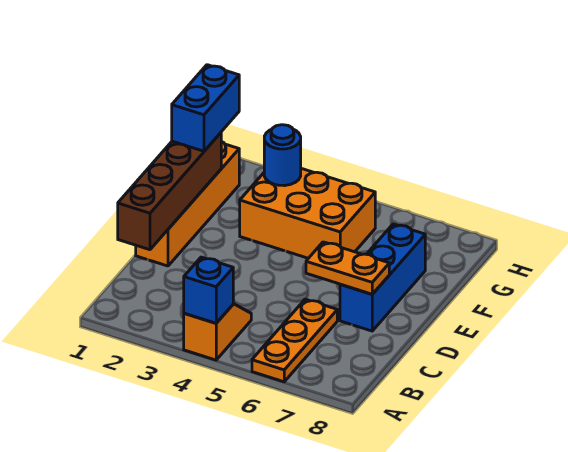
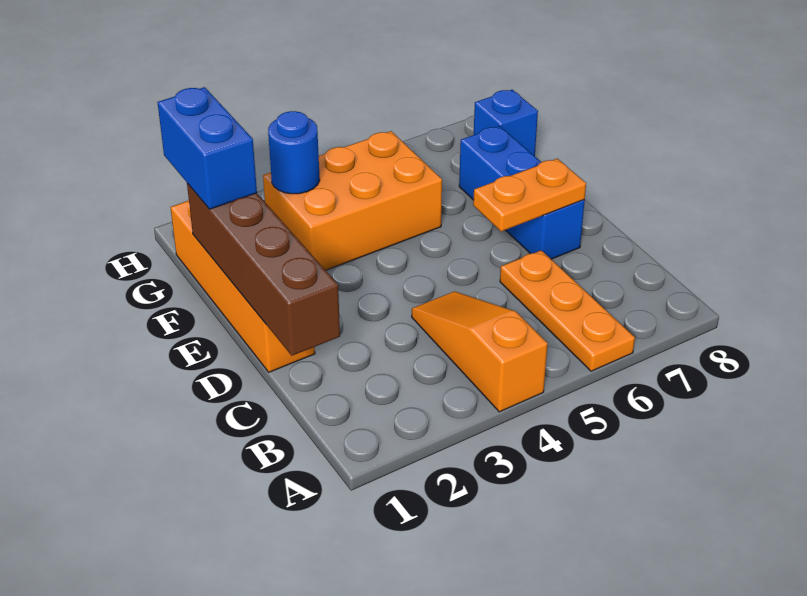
orange 1x2 slope [184,304,251,360] -> orange 1x3 slope [412,291,548,412]
blue 1x1 brick [184,257,233,323] -> blue 1x1 brick moved to [474,90,538,156]

